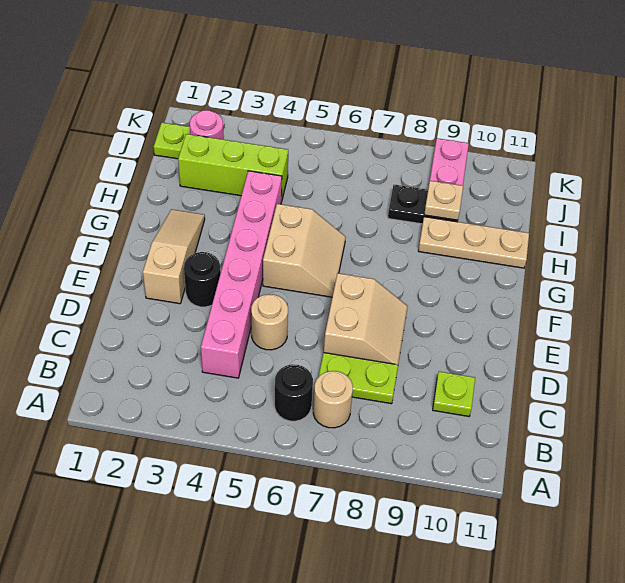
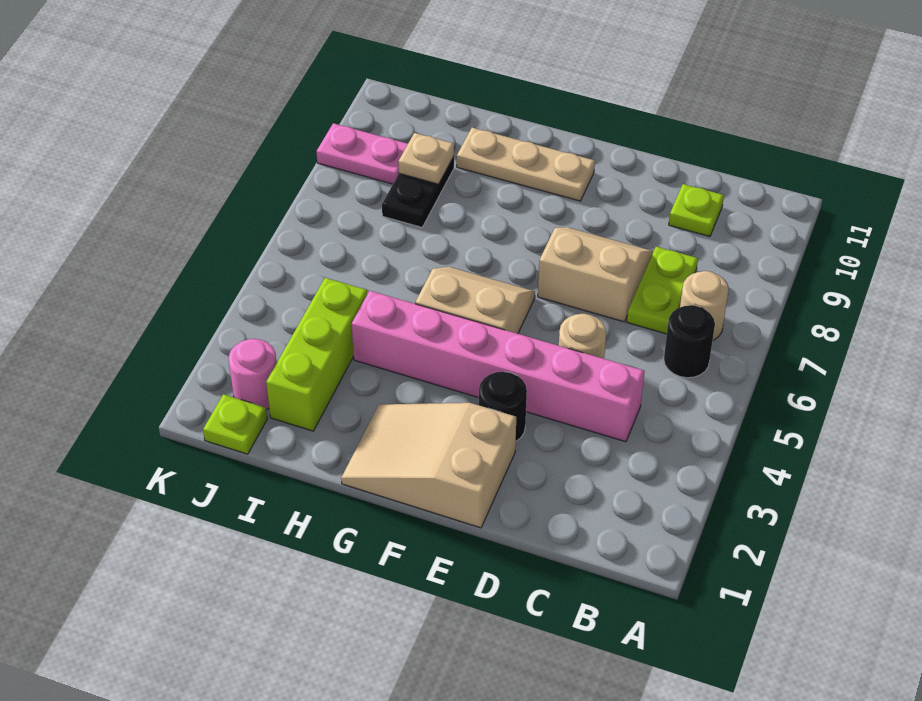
tan 1x3 slope [143,209,205,304] -> tan 2x3 slope [341,403,516,528]
tan 1x3 plate [419,217,529,268] -> tan 1x3 plate turned to [457,128,595,201]

